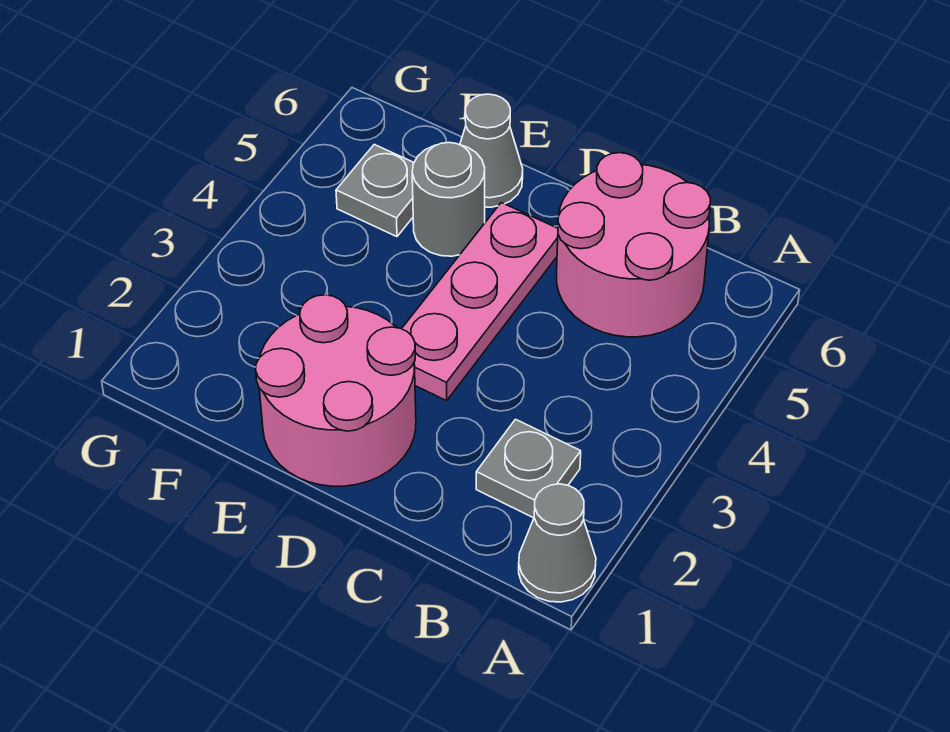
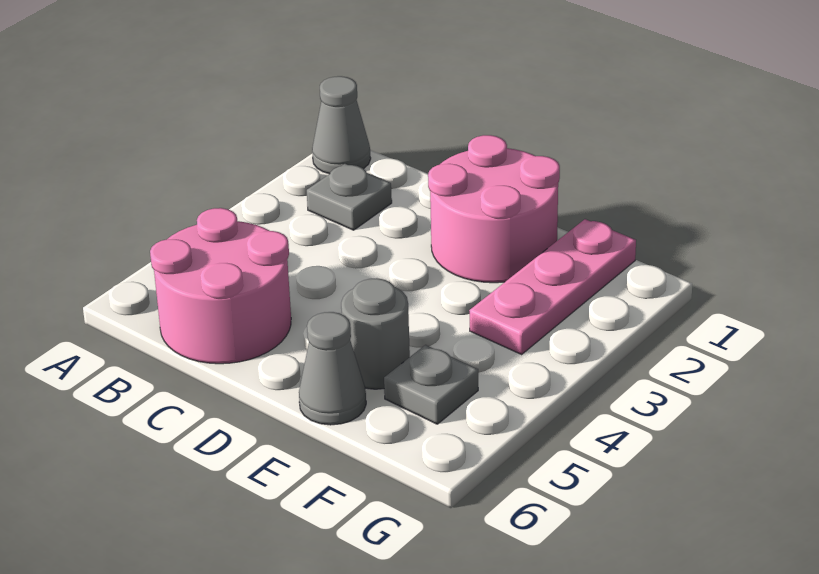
pink 1x3 plate [402,203,558,401] -> pink 1x3 plate moved to [469,219,636,354]

